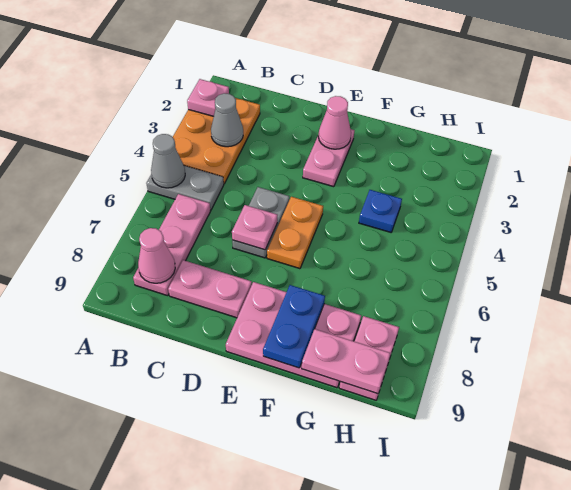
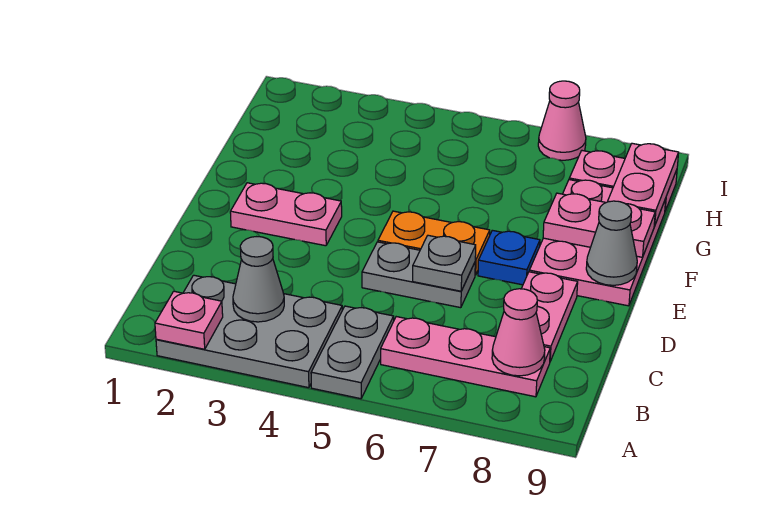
orange 2x3 plate [173,98,260,184] -> grey 2x3 plate [156,275,342,388]
grey 1x1 cone [151,134,185,188] -> grey 1x1 cone moved to [586,201,637,285]
pink 1x1 plate [232,205,278,250] -> grey 1x1 plate [413,235,476,291]
pink 1x1 cone [318,96,351,149] -> pink 1x1 cone moved to [538,81,586,160]
blue 1x2 plate [263,285,325,368] -> pink 1x2 plate [543,193,655,257]
blue 1x1 plate [359,190,402,232] -> blue 1x1 plate moved to [478,230,540,285]

